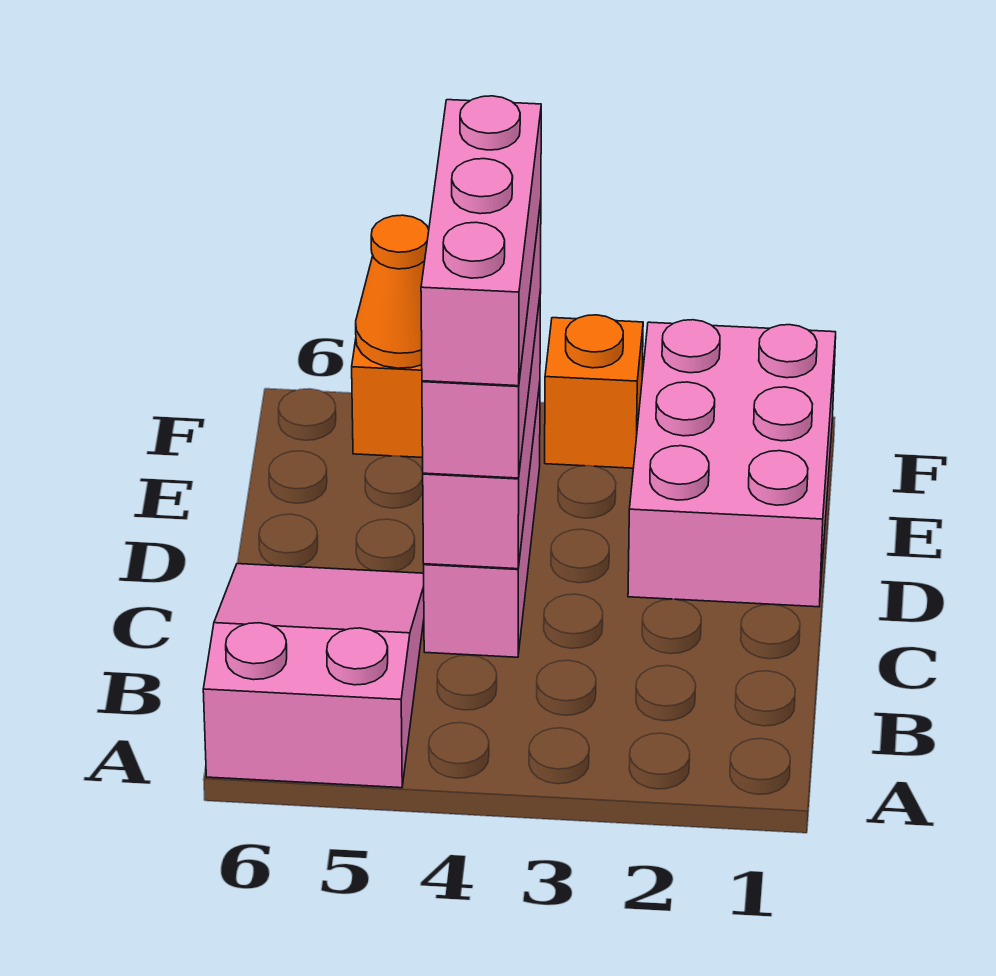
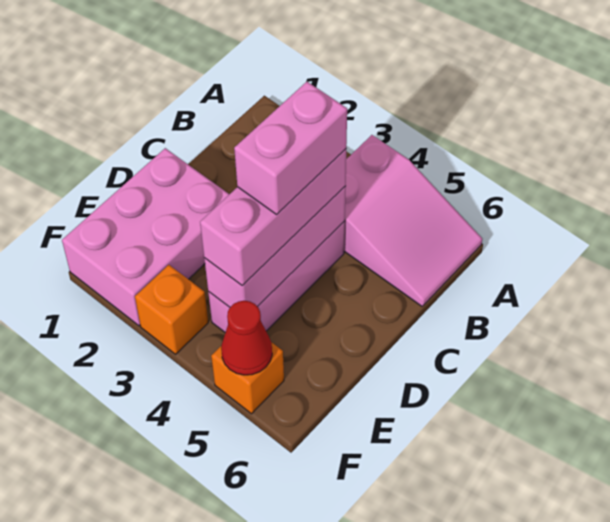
pink 2x3 slope [203,564,424,788] -> pink 2x3 slope turned to [344,135,482,306]
pink 1x3 brick [421,96,541,386] -> pink 1x2 brick [234,82,347,214]
orange 1x1 cone [356,215,429,368] -> red 1x1 cone [221,301,272,375]

